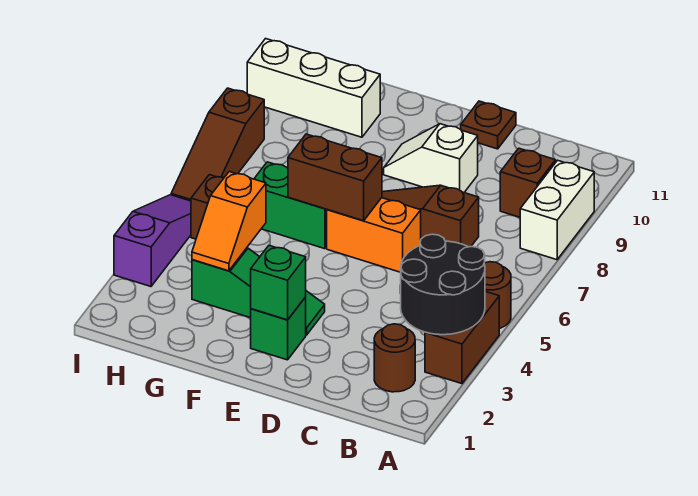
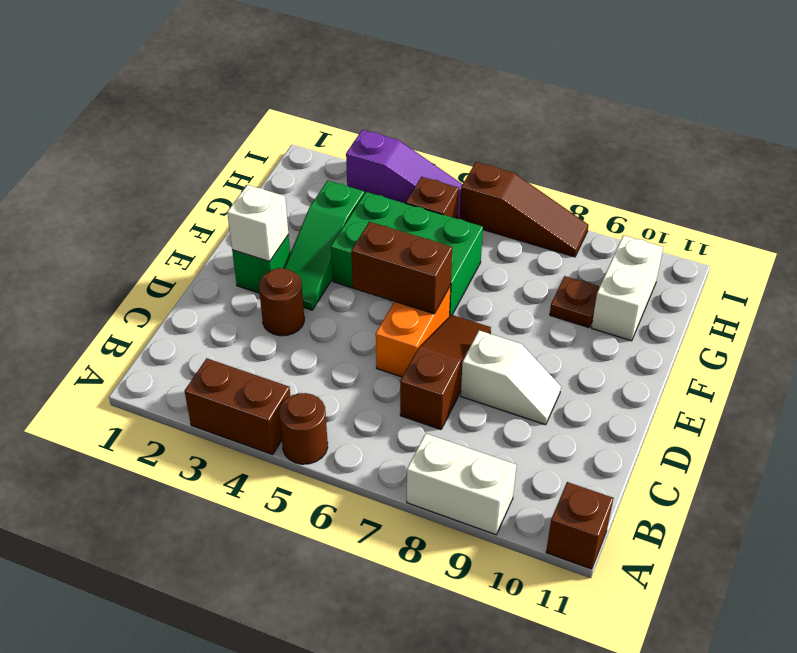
black 2x2 round brick [401,234,485,335] -> none
brown 1x1 round brick [374,324,415,392] -> brown 1x1 round brick moved to [259,268,304,336]
brown 1x1 brick [500,148,556,217] -> brown 1x1 brick moved to [546,482,613,569]
white 1x2 slope [384,124,478,192] -> white 1x2 slope turned to [461,330,561,425]
brown 1x1 plate [461,101,516,149] -> brown 1x1 plate moved to [550,276,600,328]
green 1x1 brick [251,246,306,320] -> white 1x1 brick [227,185,288,261]
brown 1x2 brick [288,134,382,221] -> brown 1x2 brick turned to [351,222,452,314]
green 1x2 brick [254,162,327,249] -> green 2x3 brick [331,192,483,317]
orange 1x2 slope [192,172,266,271] -> none
white 1x3 brick [247,39,380,137] -> white 1x2 brick [591,235,663,341]
brown 1x3 slope [171,88,264,201] -> brown 1x3 slope turned to [460,162,588,257]

